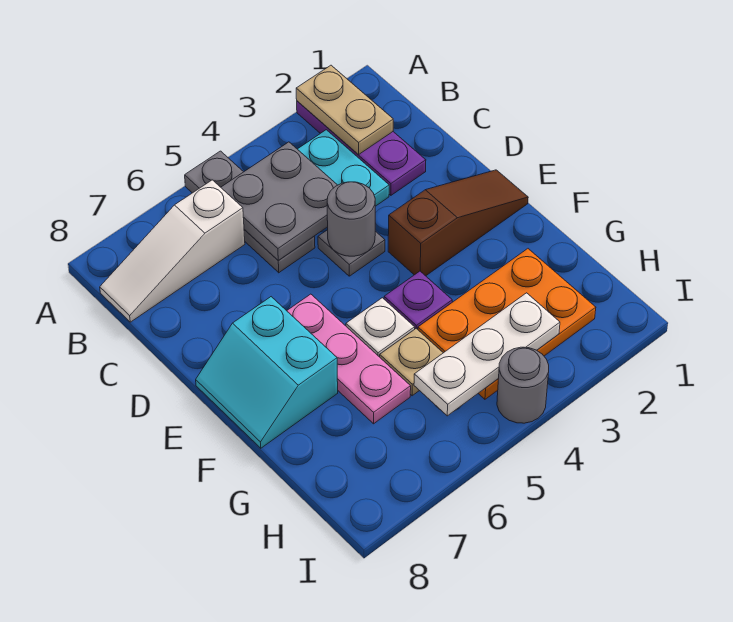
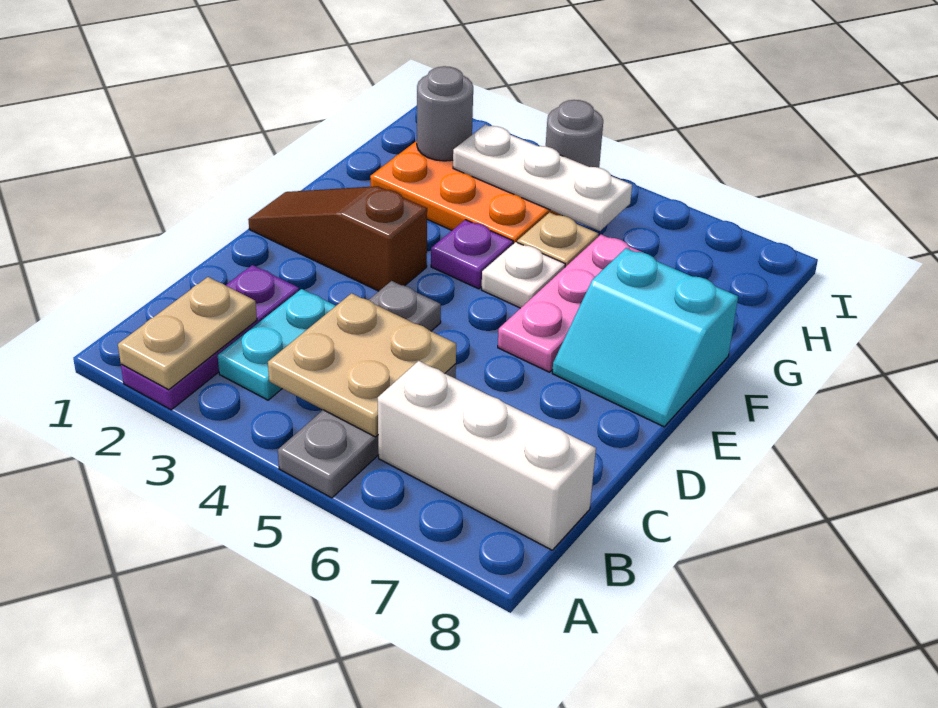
grey 2x2 plate [221,142,337,261] -> tan 2x2 plate [268,293,456,437]
white 1x3 slope [100,180,245,322] -> white 1x3 brick [378,361,596,550]
grey 1x1 round brick [327,182,375,256] -> grey 1x1 round brick moved to [417,66,473,161]
cyan 2x2 slope [196,297,338,448] -> cyan 2x2 slope turned to [552,248,738,427]

